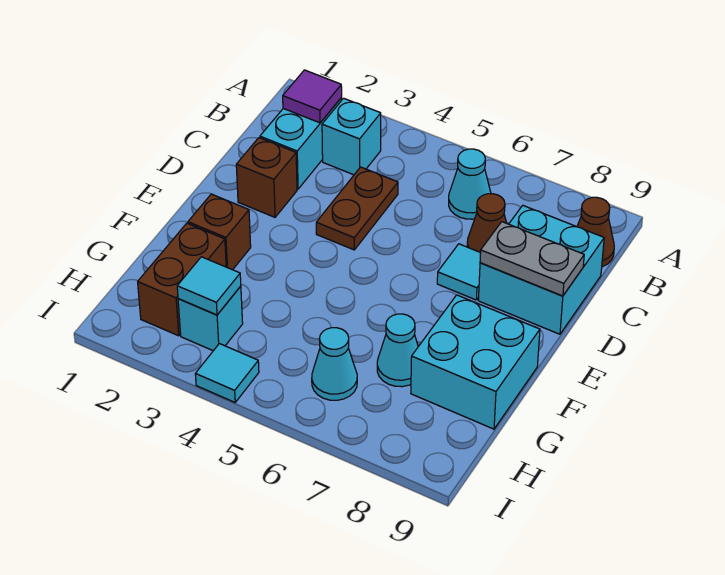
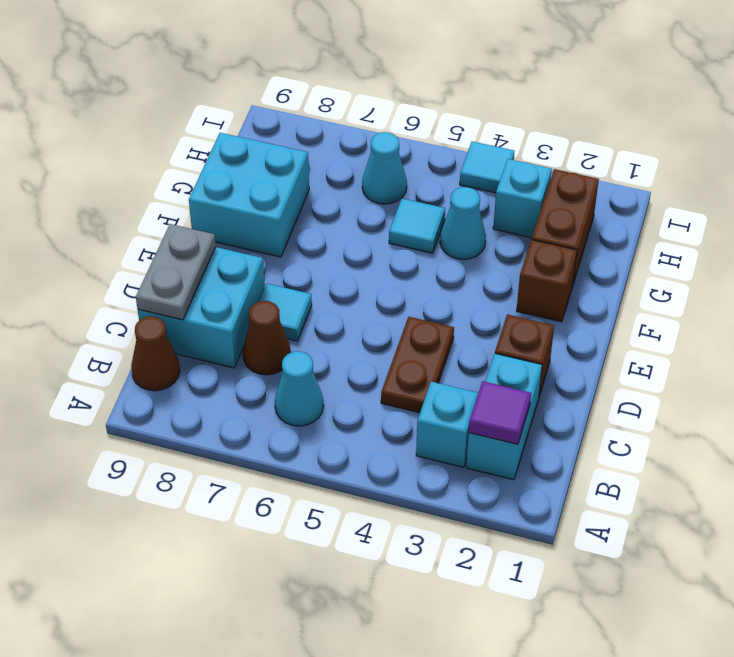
grey 1x2 plate [480,222,584,296] -> grey 1x2 plate turned to [136,224,216,320]
cyan 1x1 cone [377,314,418,387] -> cyan 1x1 cone moved to [440,187,486,259]
cyan 1x1 tile [177,257,241,315] -> cyan 1x1 tile moved to [389,198,445,253]

